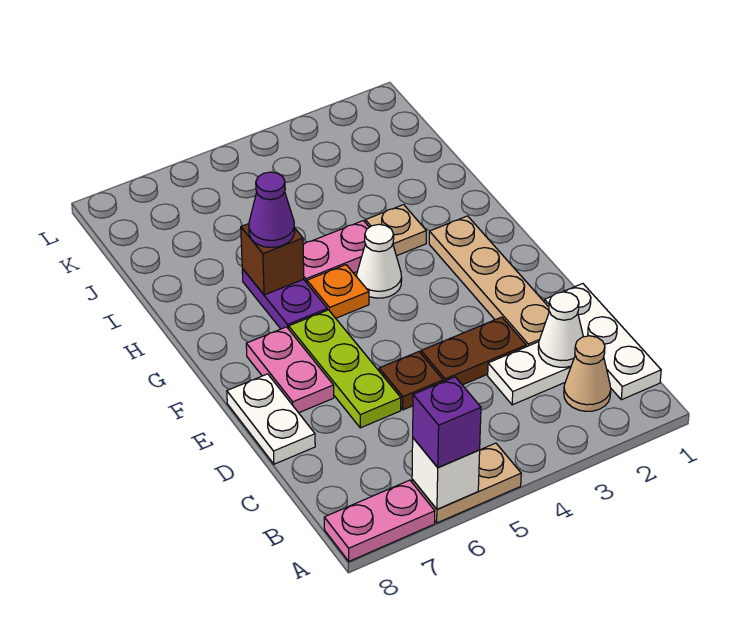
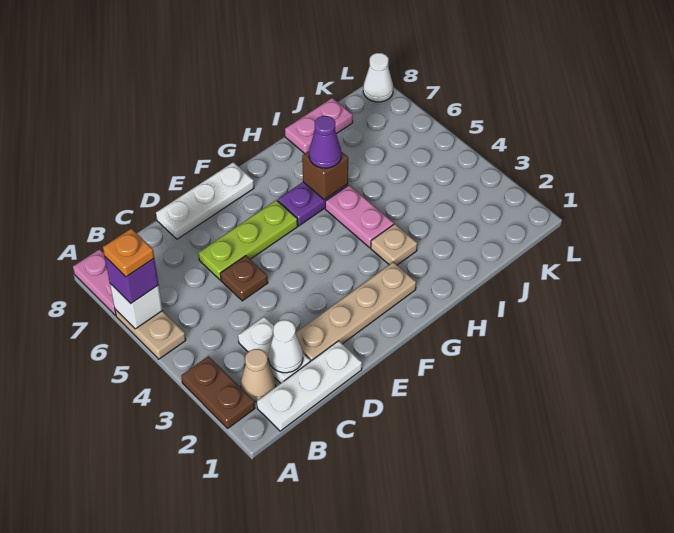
brown 1x2 plate [421,317,526,385] -> brown 1x2 plate moved to [181,356,255,428]
white 1x2 plate [227,374,315,464] -> white 1x3 plate [156,162,254,239]
pink 1x2 plate [246,327,334,413] -> pink 1x2 plate moved to [285,98,353,154]
white 1x1 cone [357,224,402,298] -> white 1x1 cone moved to [363,53,393,102]
orange 1x1 plate [307,265,369,318] -> orange 1x1 plate moved to [103,229,154,277]

